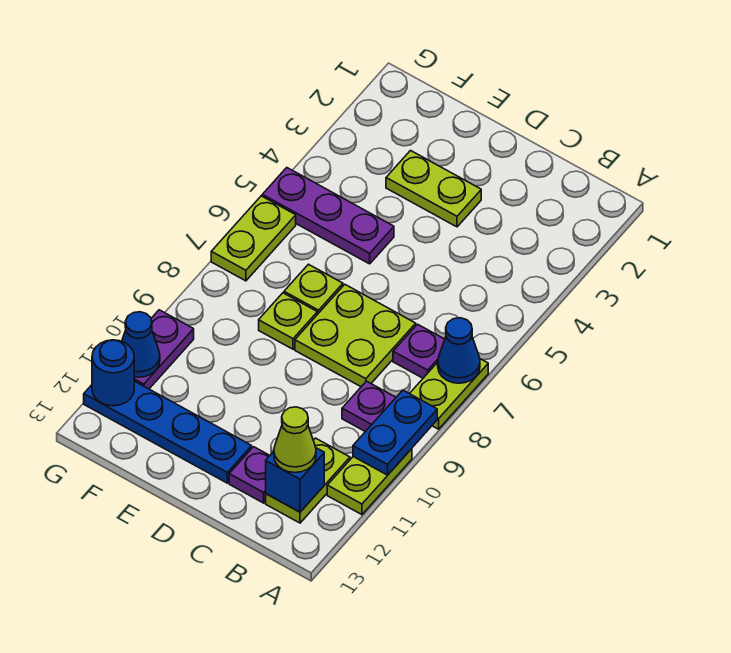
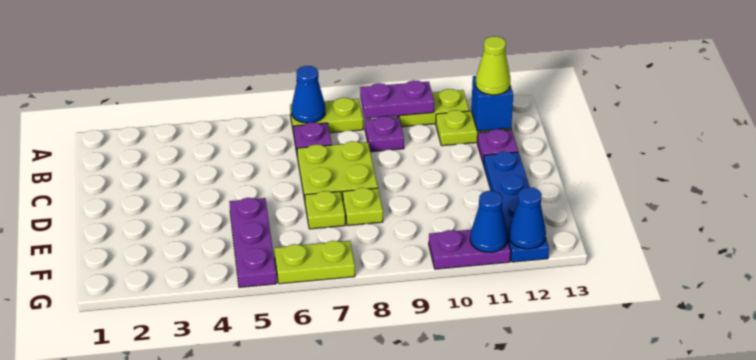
blue 1x2 plate [353,390,437,475] -> purple 1x2 plate [360,80,434,118]
lime 1x2 plate [386,151,481,227] -> none
blue 1x1 round brick [92,340,134,406] -> blue 1x1 cone [509,187,546,249]

